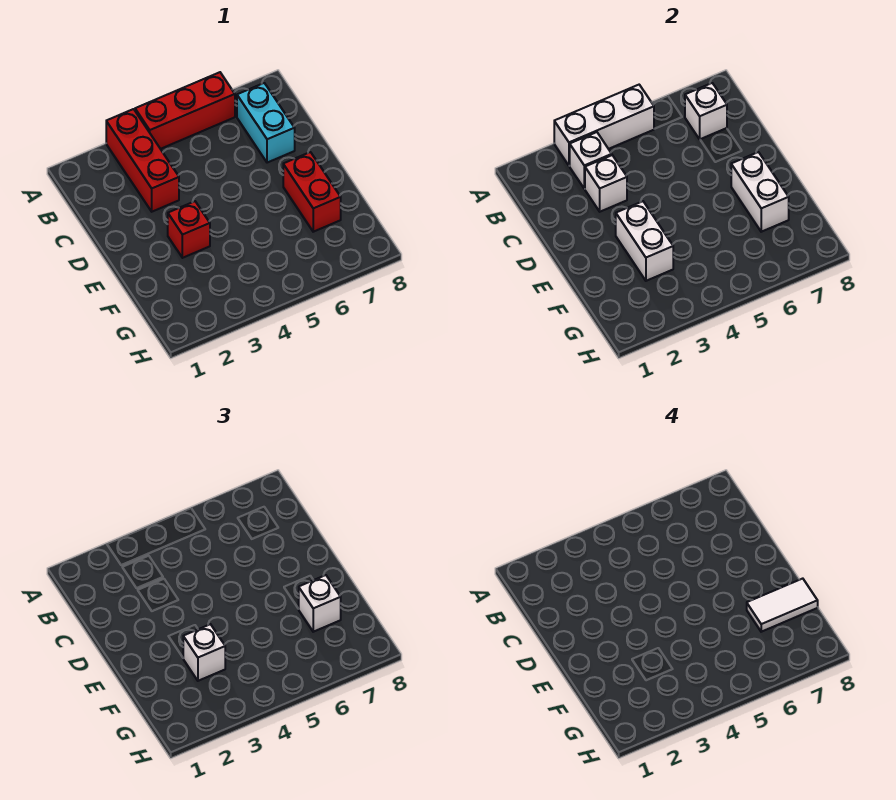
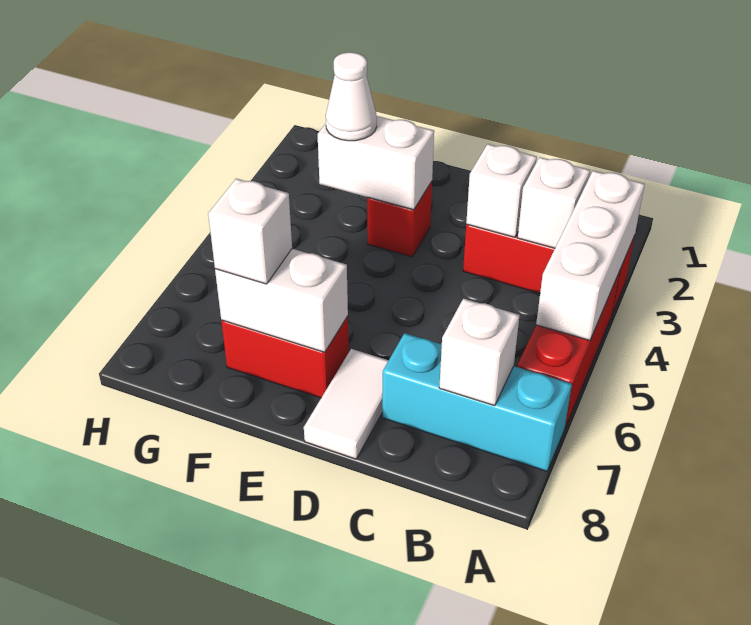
cyan 1x2 brick [237,83,295,163] -> cyan 1x3 brick [382,333,572,471]
white 1x1 brick [183,624,225,681] -> white 1x1 cone [326,52,377,141]
white 1x2 tile [747,579,818,632] -> white 1x2 tile moved to [304,349,389,459]

